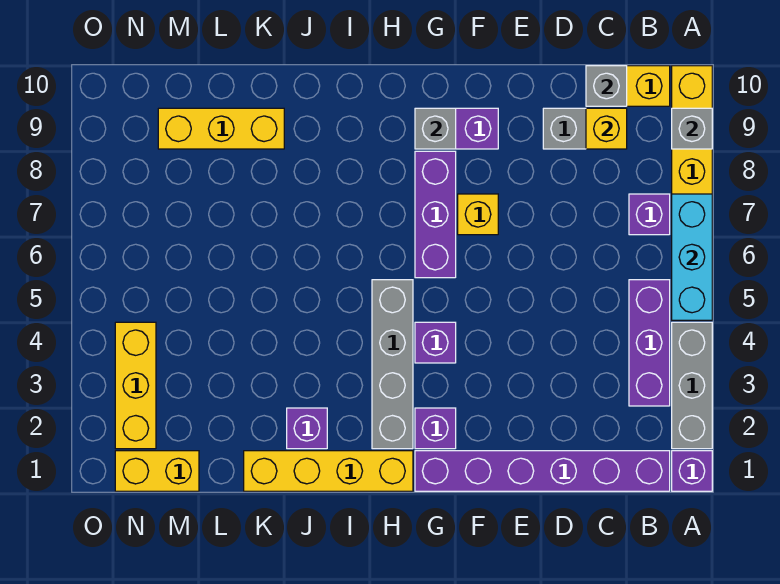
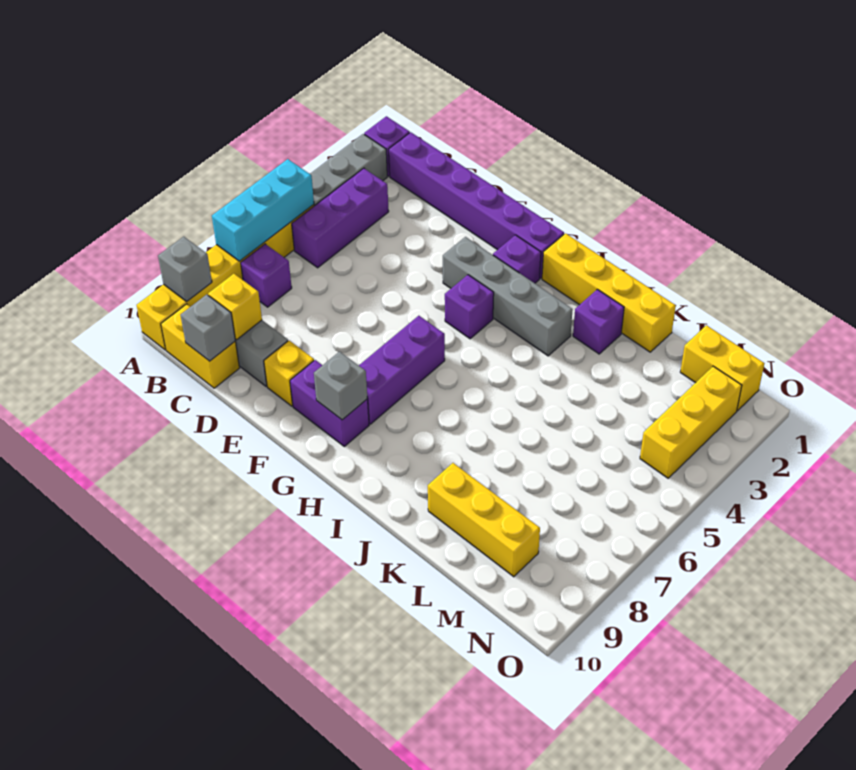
yellow 1x1 brick [458,194,498,235] -> yellow 1x1 brick moved to [264,341,314,406]
grey 1x4 brick [372,280,413,449] -> grey 1x4 brick turned to [443,237,573,356]

